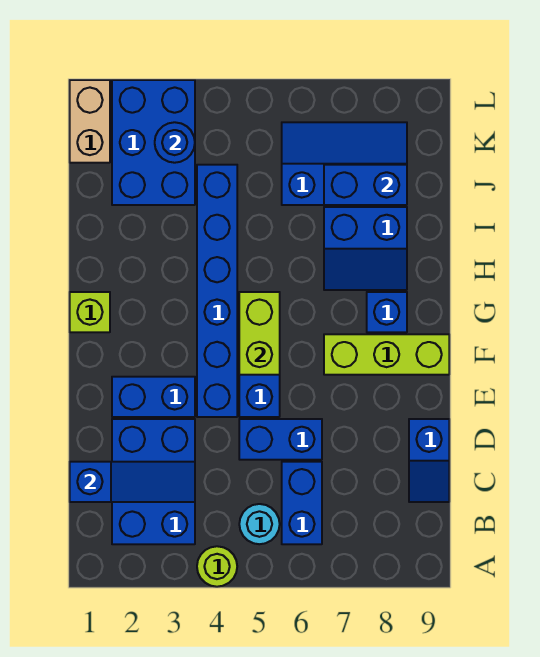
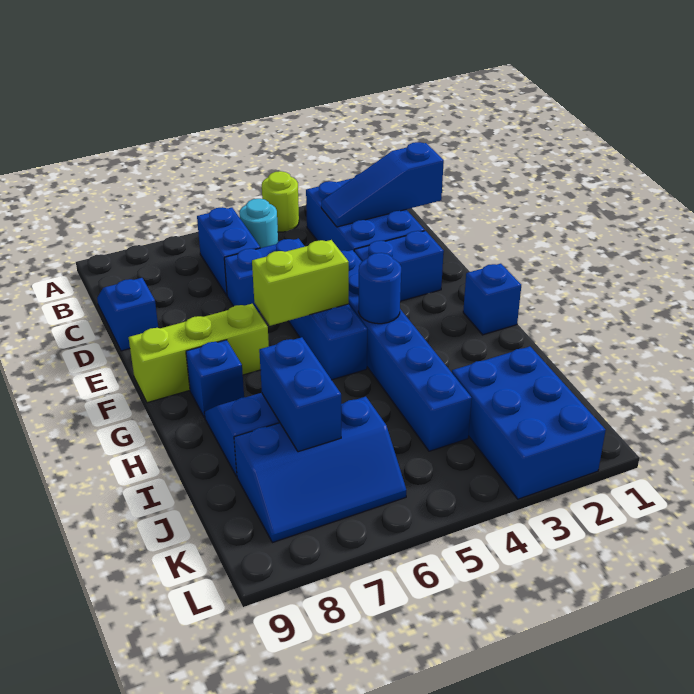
lime 1x2 brick [239,292,280,375] -> lime 1x2 brick turned to [252,240,349,326]
lime 1x1 brick [70,292,110,332] -> blue 1x1 brick [463,264,521,335]
blue 1x2 brick [324,165,407,205] -> blue 1x2 brick turned to [259,337,341,452]
tan 1x2 brick [70,80,110,163] -> none
blue 1x1 round brick [155,122,195,163] -> blue 1x1 round brick moved to [358,253,401,324]

